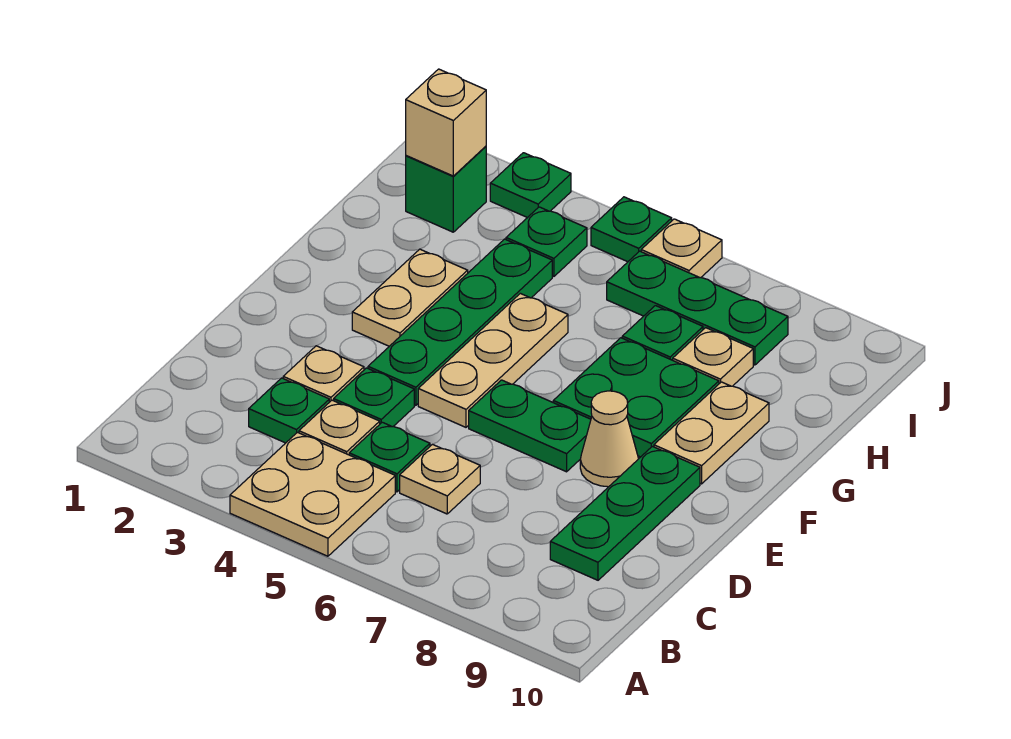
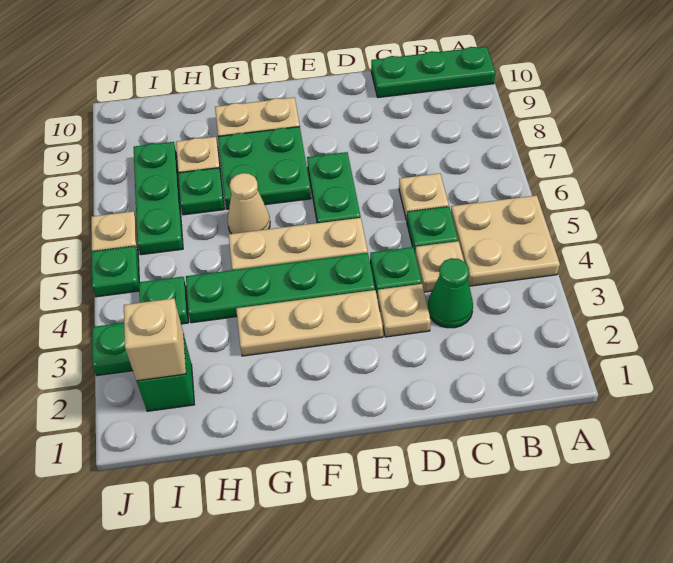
green 1x1 plate [249,378,329,443] -> green 1x1 cone [428,258,473,328]
green 1x3 plate [550,446,700,580] -> green 1x3 plate moved to [371,46,495,98]
tan 1x1 cone [580,391,638,487] -> tan 1x1 cone moved to [227,173,270,234]
tan 1x2 plate [352,249,468,346] -> tan 1x3 plate [236,290,383,356]

